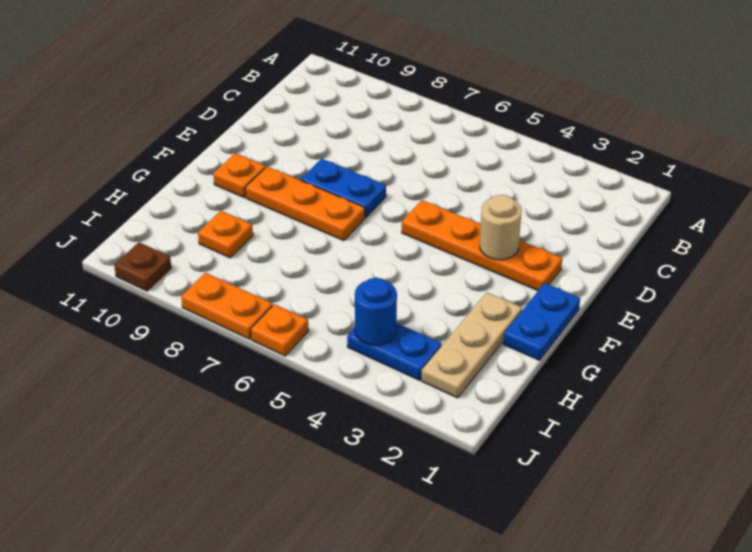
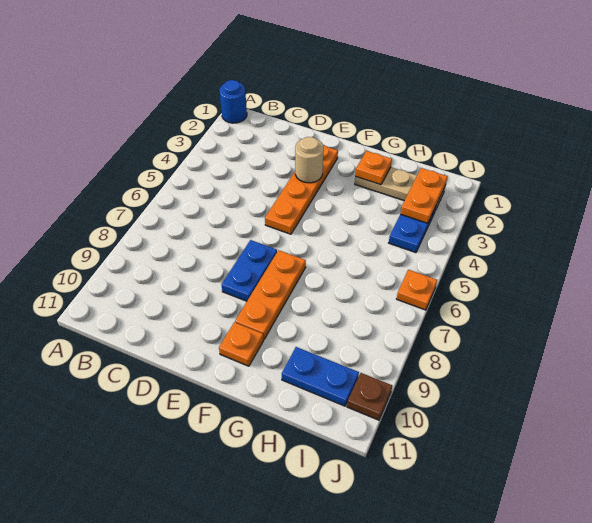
blue 1x2 plate [503,283,580,360] -> blue 1x2 plate moved to [282,347,359,406]
orange 1x1 plate [198,211,253,258] -> orange 1x1 plate moved to [355,151,392,185]
blue 1x1 round brick [355,278,397,345] -> blue 1x1 round brick moved to [219,80,247,123]
orange 1x2 plate [181,273,273,339] -> orange 1x2 plate moved to [400,168,448,223]

